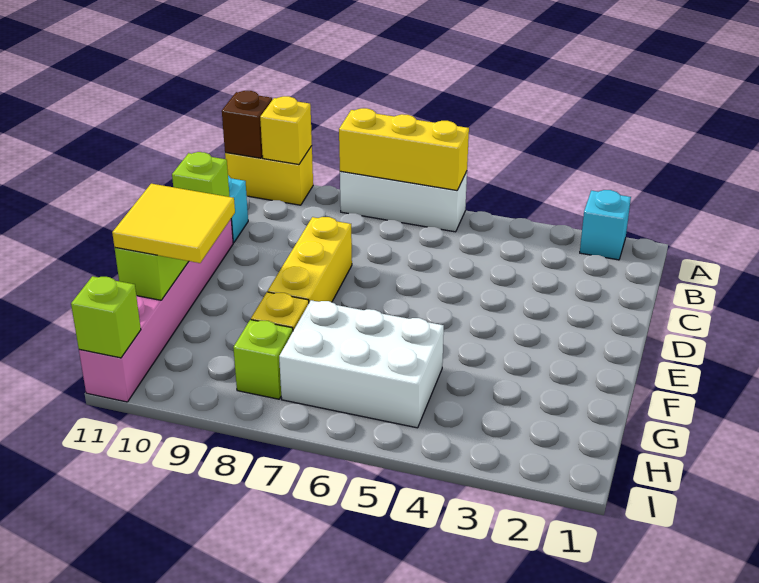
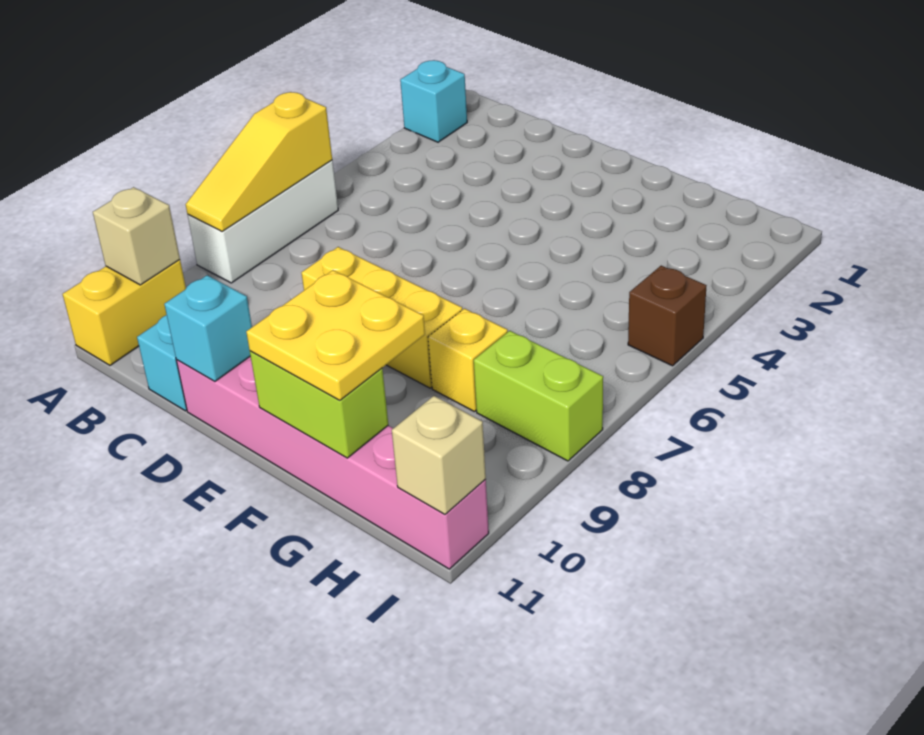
yellow 1x3 brick [339,108,469,190] -> yellow 1x3 slope [186,92,332,232]
yellow 1x1 brick [260,96,312,164] -> tan 1x1 brick [93,187,180,285]
brown 1x1 brick [222,91,272,158] -> brown 1x1 brick moved to [628,266,706,366]
lime 1x1 brick [172,152,230,197] -> cyan 1x1 brick [164,275,252,381]
yellow 2x2 tile [112,184,235,263] -> yellow 2x2 plate [246,270,425,400]
white 2x3 brick [279,300,444,428] -> none
lime 1x1 brick [233,320,293,399] -> lime 1x2 brick [474,331,603,461]
lime 1x1 brick [71,276,141,358] -> tan 1x1 brick [392,396,486,514]

